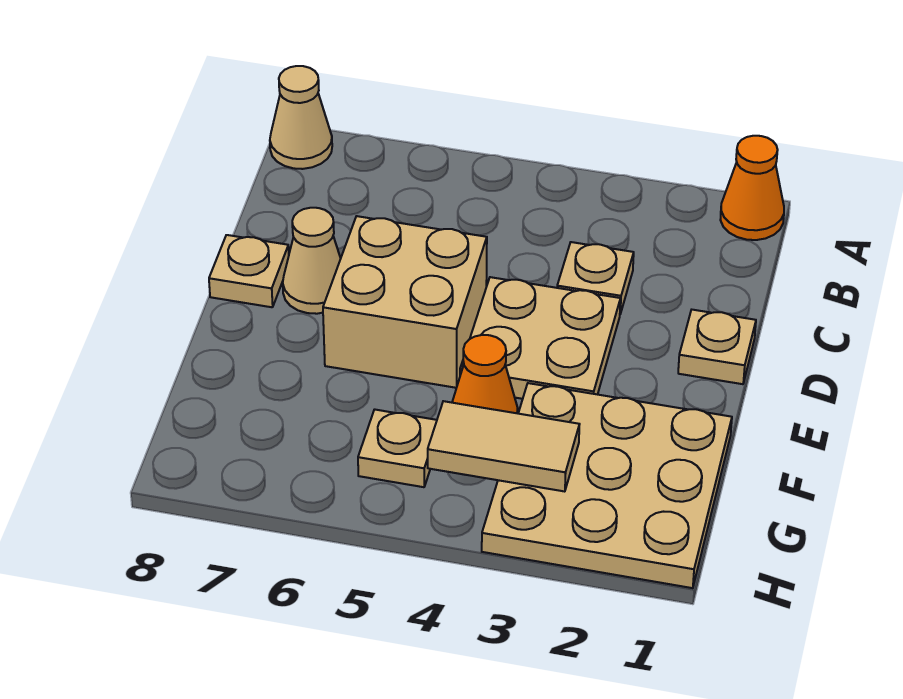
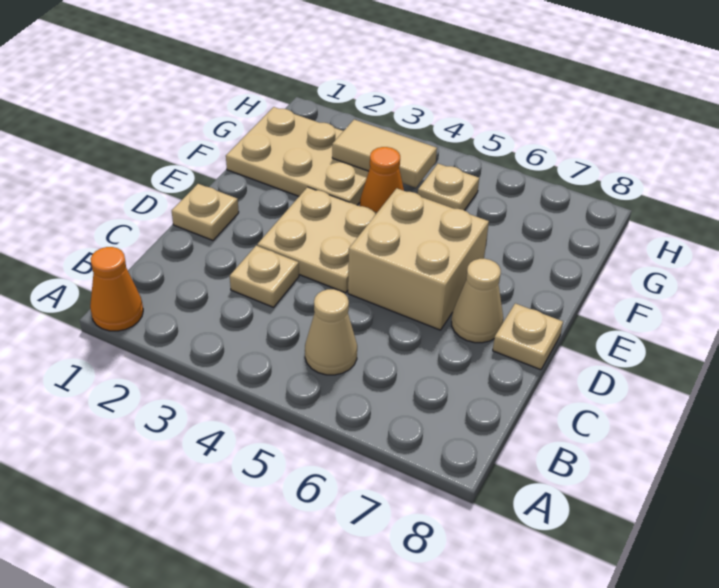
tan 1x1 cone [270,66,332,169] -> tan 1x1 cone moved to [305,289,357,375]
tan 3x3 plate [482,383,732,588] -> tan 2x3 plate [226,107,369,205]

